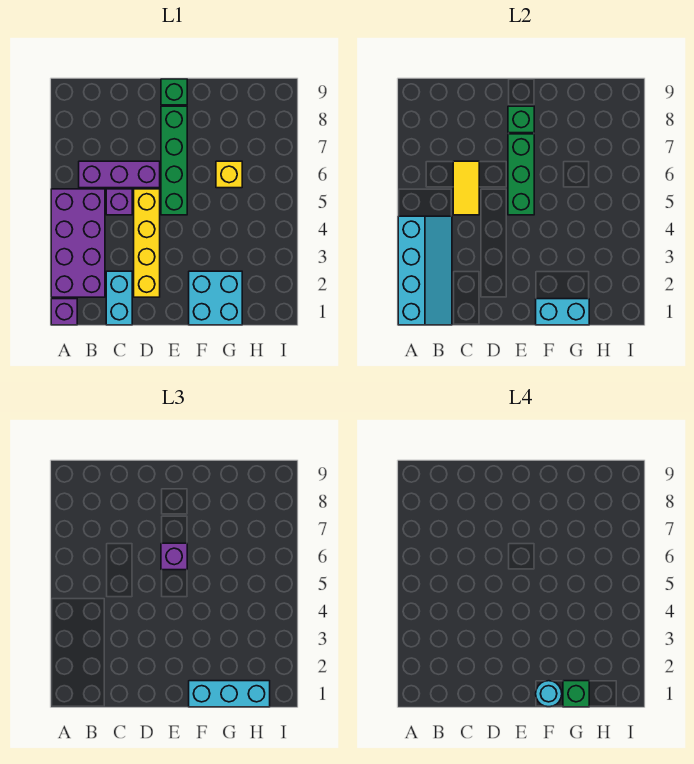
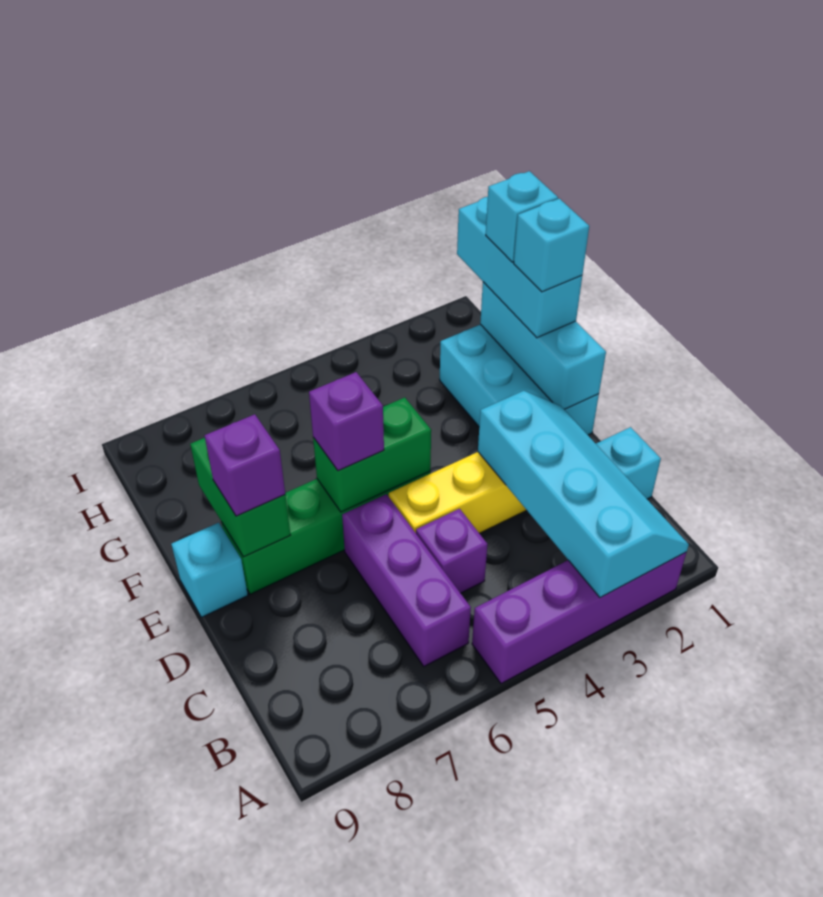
purple 1x1 brick [51,299,77,325] -> purple 1x1 brick moved to [205,414,285,516]
cyan 2x4 slope [398,216,452,325] -> cyan 2x4 slope turned to [478,391,689,598]
purple 2x4 brick [51,189,105,297] -> purple 1x4 brick [472,552,687,684]
yellow 1x2 tile [453,161,479,215] -> none
green 1x3 brick [508,134,534,215] -> green 1x2 brick [313,397,431,512]
green 1x1 brick [508,106,534,133] -> green 1x2 brick [190,438,290,557]
green 1x1 brick [161,79,187,105] -> cyan 1x1 brick [171,523,248,617]
cyan 2x2 brick [189,271,242,325] -> cyan 2x3 brick [440,324,599,435]
cyan 1x2 brick [536,299,589,325] -> cyan 1x3 brick [480,282,606,410]
cyan 1x1 round brick [536,681,562,707] -> cyan 1x1 brick [514,199,589,292]
green 1x1 brick [563,681,589,707] -> cyan 1x1 brick [486,171,558,262]
yellow 1x1 brick [216,161,242,188] -> none

